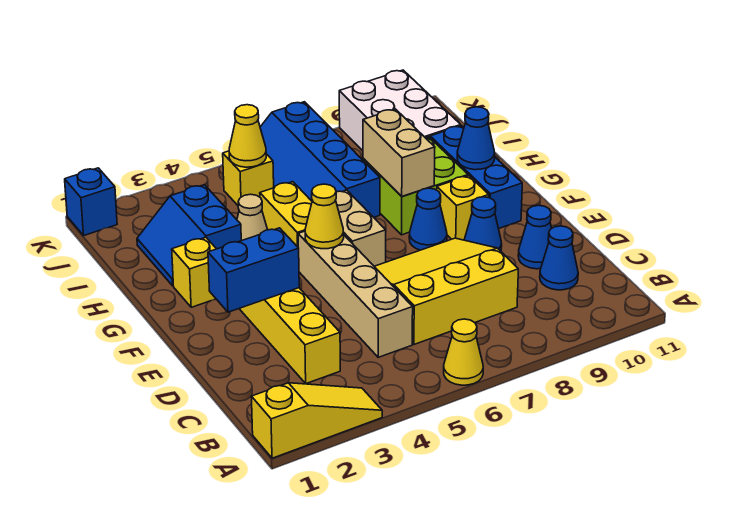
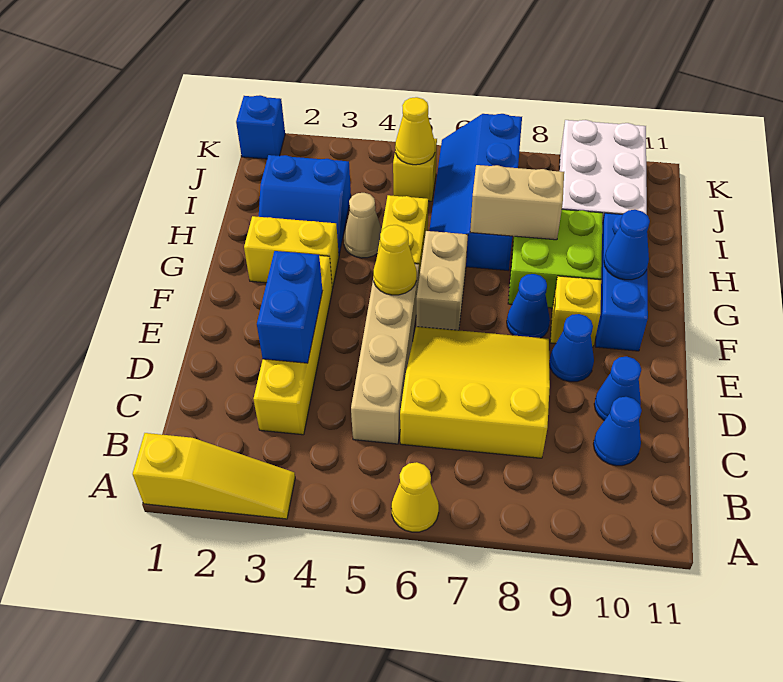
blue 1x2 brick [208,228,299,312] -> blue 1x2 brick turned to [257,251,323,363]
yellow 1x1 brick [172,237,216,307] -> yellow 1x2 brick [244,216,339,288]
tan 1x2 brick [363,109,435,197] -> tan 1x2 brick turned to [470,165,564,240]
blue 2x2 slope [137,185,241,286] -> blue 2x2 slope turned to [259,155,351,254]

